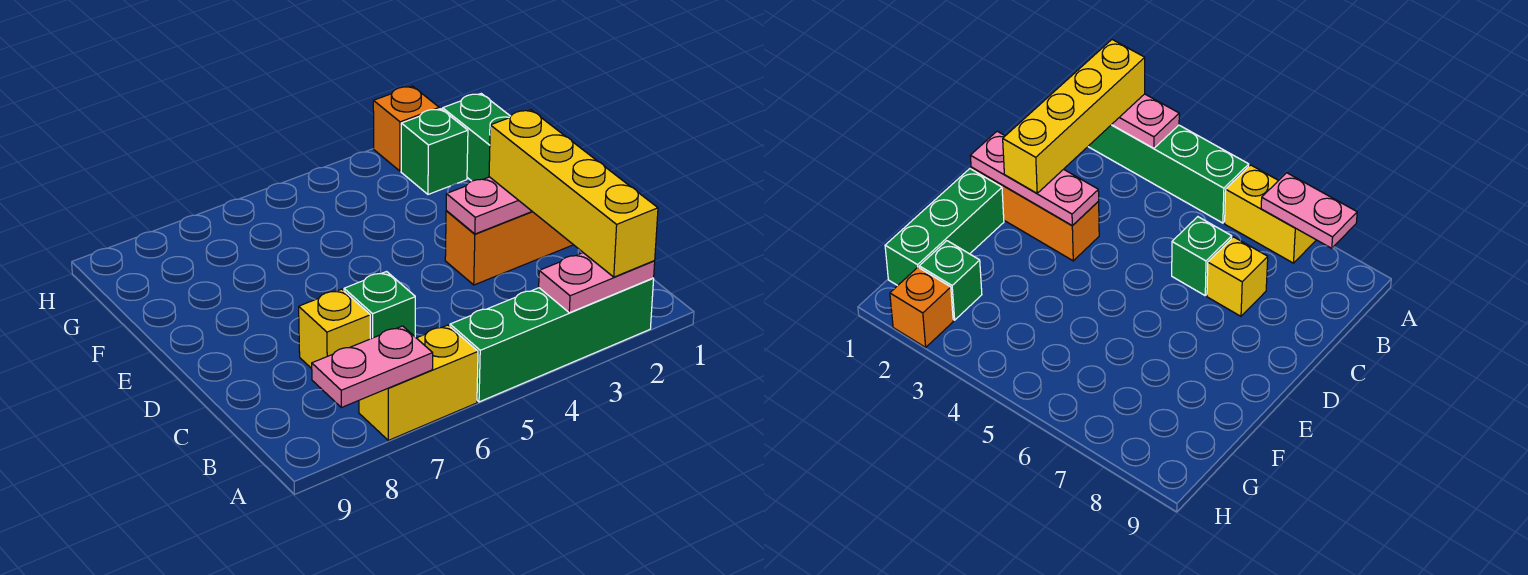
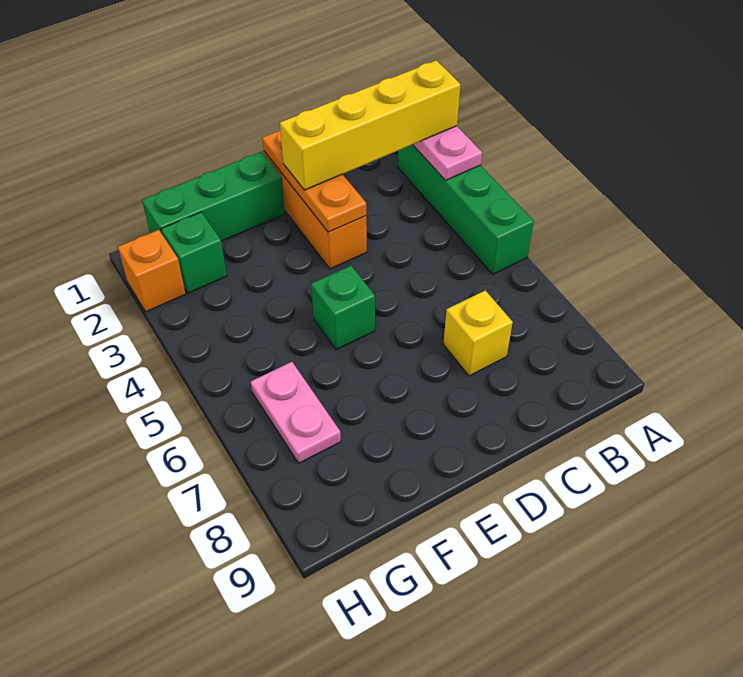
yellow 1x2 brick [359,325,478,440] -> none
pink 1x2 plate [312,326,433,408] -> pink 1x2 plate moved to [251,362,341,463]
green 1x1 brick [344,272,415,339] -> green 1x1 brick moved to [311,266,375,350]
pink 1x3 plate [446,177,532,234] -> orange 1x3 plate [262,130,366,232]

